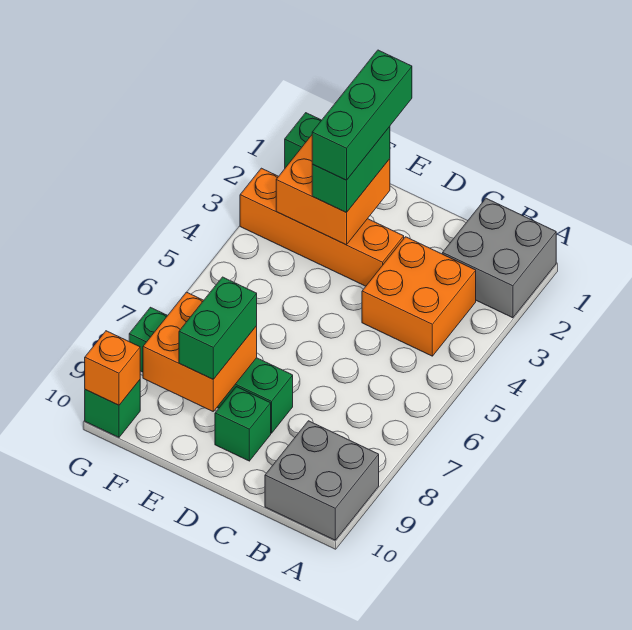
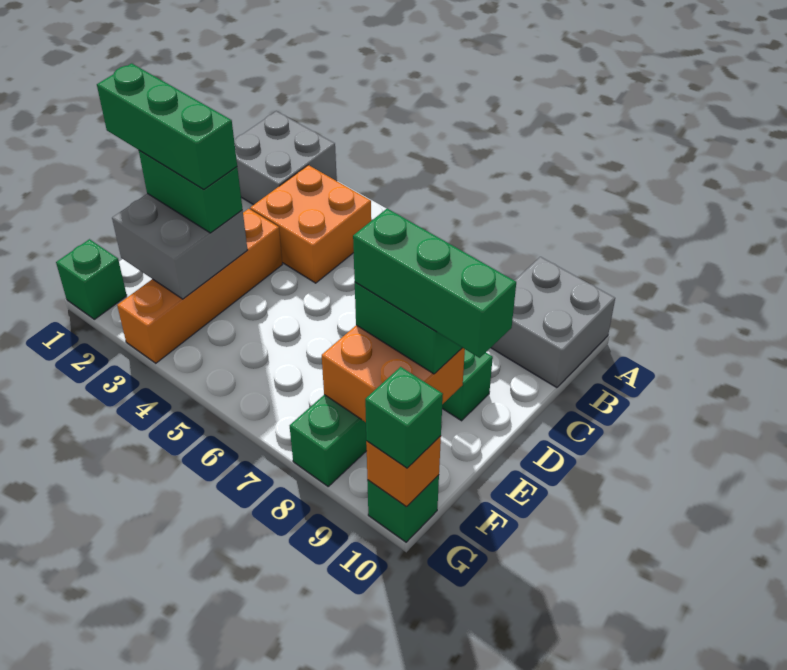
orange 2x2 brick [276,135,390,245] -> grey 2x2 brick [112,193,247,299]
none -> green 1x3 brick [353,209,516,358]
none -> green 1x1 brick [365,367,443,468]

